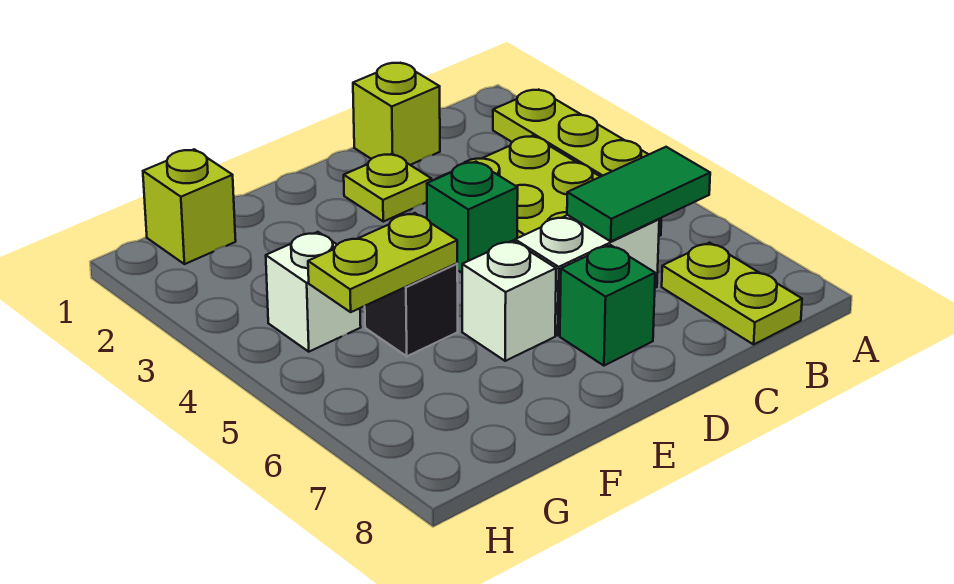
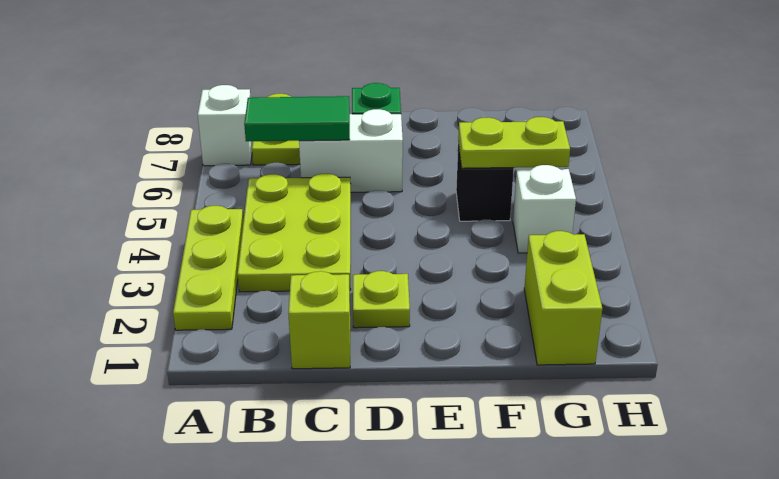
green 1x1 brick [427,162,518,273] -> none
white 1x1 brick [462,241,556,361] -> white 1x1 brick moved to [198,85,253,166]
lime 1x1 brick [143,149,236,264] -> lime 1x2 brick [524,231,602,365]

